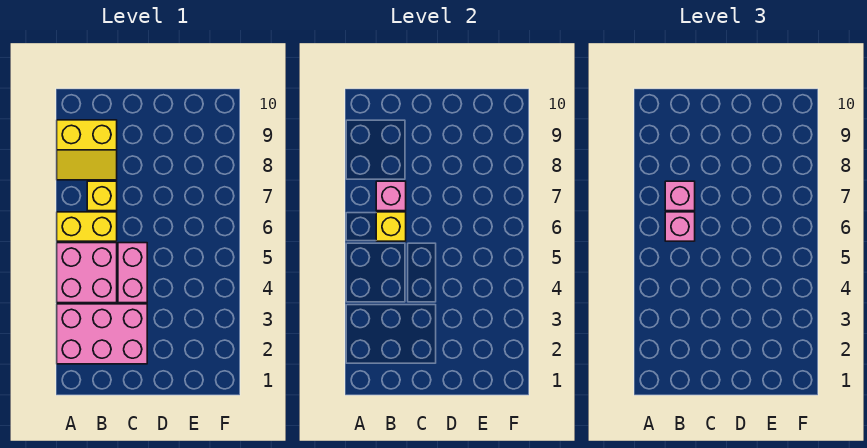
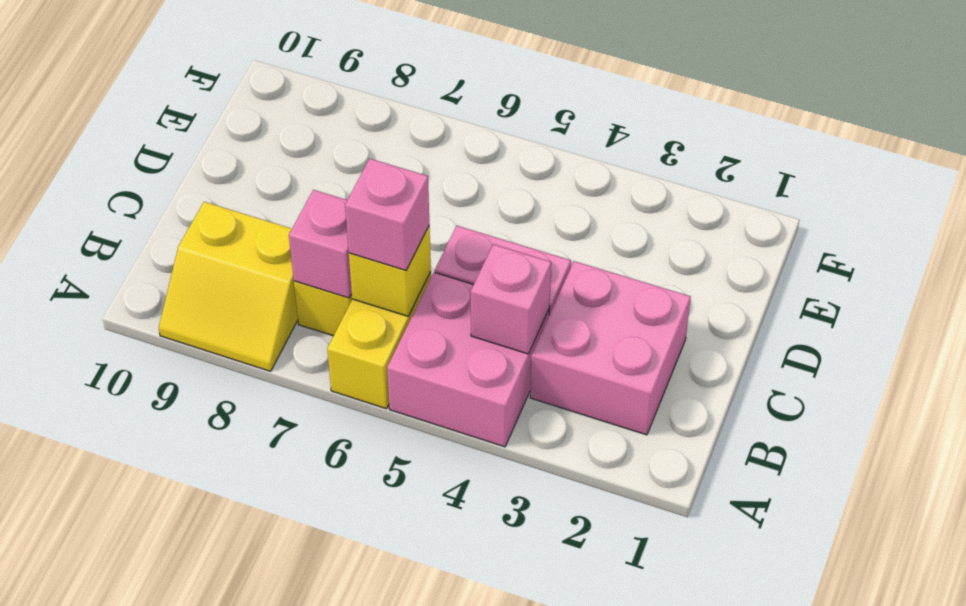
pink 2x3 brick [57,304,147,364] -> pink 2x2 brick [530,261,691,435]
yellow 2x2 slope [57,120,117,180] -> yellow 2x2 slope turned to [159,202,298,371]
pink 1x1 brick [665,181,695,211] -> pink 1x1 brick moved to [471,244,551,354]

